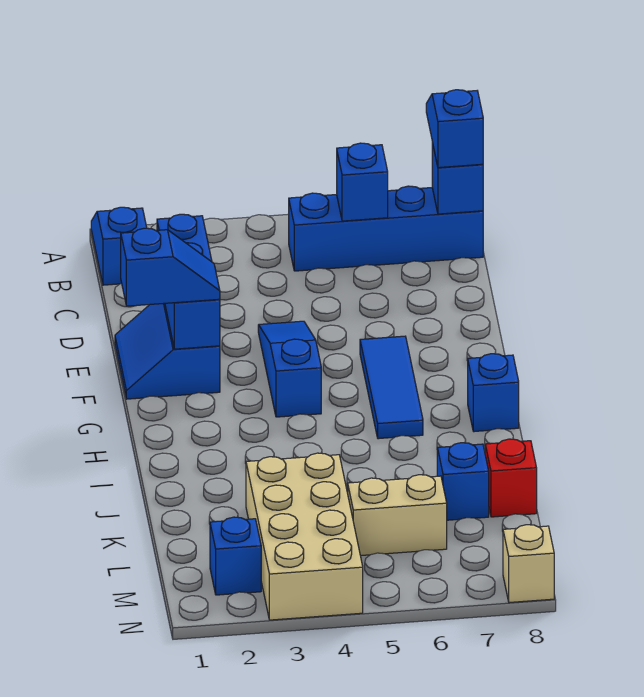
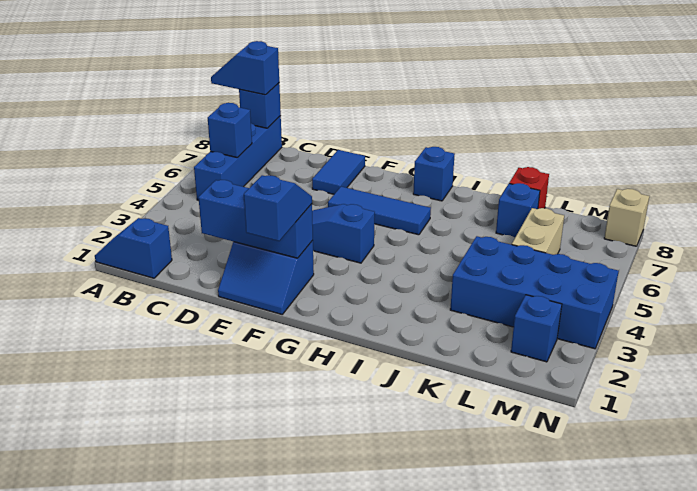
none -> blue 1x2 tile [312,150,365,194]
tan 2x4 brick [246,453,363,620] -> blue 2x4 brick [450,236,619,349]

